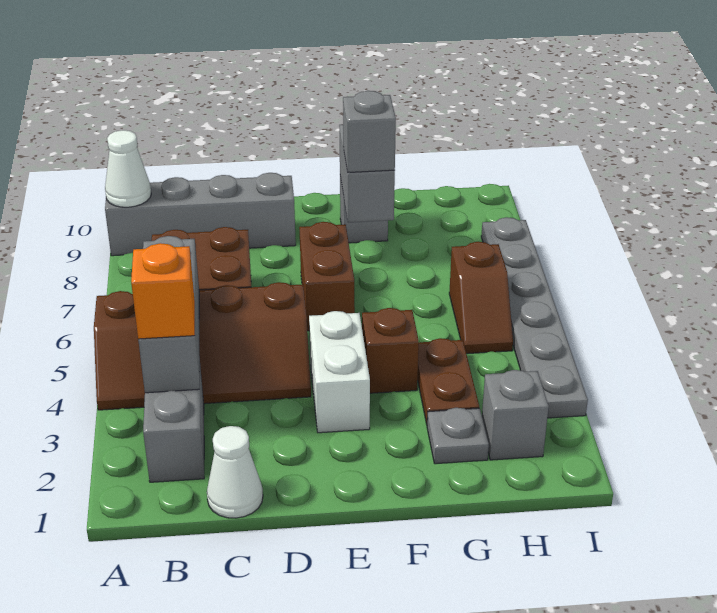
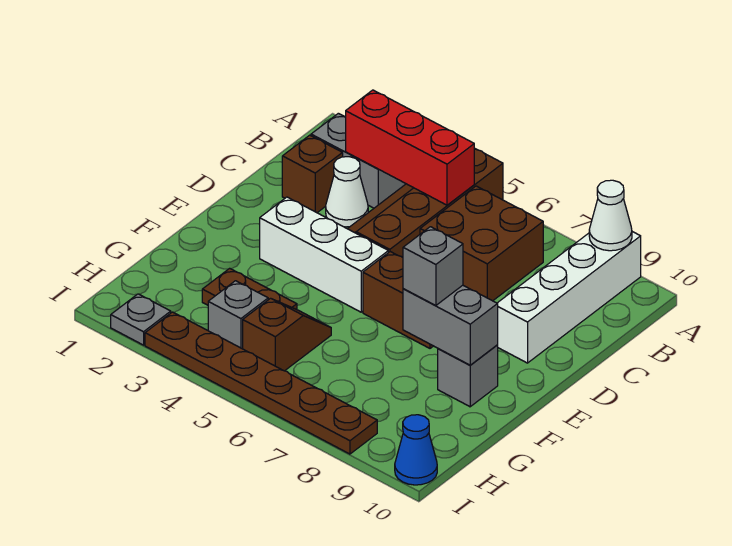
grey 1x4 brick [105,173,296,256] -> white 1x4 brick [497,232,641,363]
grey 1x3 brick [138,236,200,393] -> red 1x3 brick [346,90,474,205]
orange 1x1 brick [131,243,195,339] -> none
white 1x1 cone [207,426,263,518] -> white 1x1 cone moved to [326,157,368,227]
white 1x2 brick [309,311,370,433] -> white 1x3 brick [260,197,388,312]
brown 1x1 brick [362,308,419,393] -> brown 1x1 brick moved to [282,135,343,213]
grey 1x1 plate [427,408,489,464] -> grey 1x1 plate moved to [111,294,171,345]
grey 1x1 brick [482,370,549,460] -> grey 1x1 brick moved to [208,281,268,349]
brown 1x2 slope [449,242,513,354] -> brown 1x2 slope turned to [243,298,331,371]
grey 1x6 plate [481,217,588,418] -> brown 1x6 plate [145,312,377,454]
none -> blue 1x1 cone [395,415,437,485]

